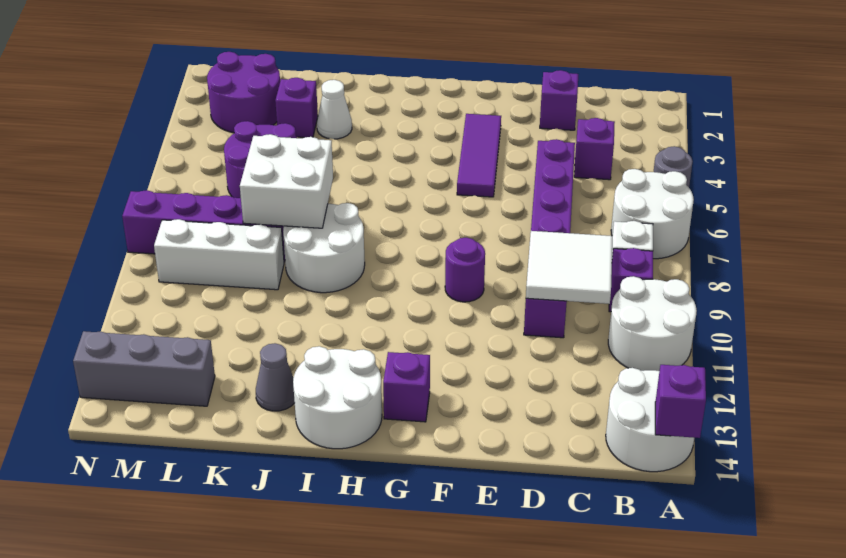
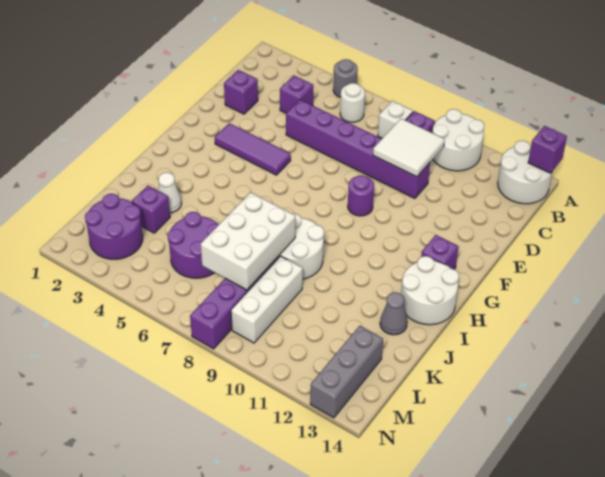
white 2x2 round brick [611,169,694,259] -> white 1x1 round brick [340,83,365,122]
white 2x2 brick [240,134,333,228] -> white 2x3 brick [201,192,296,290]

